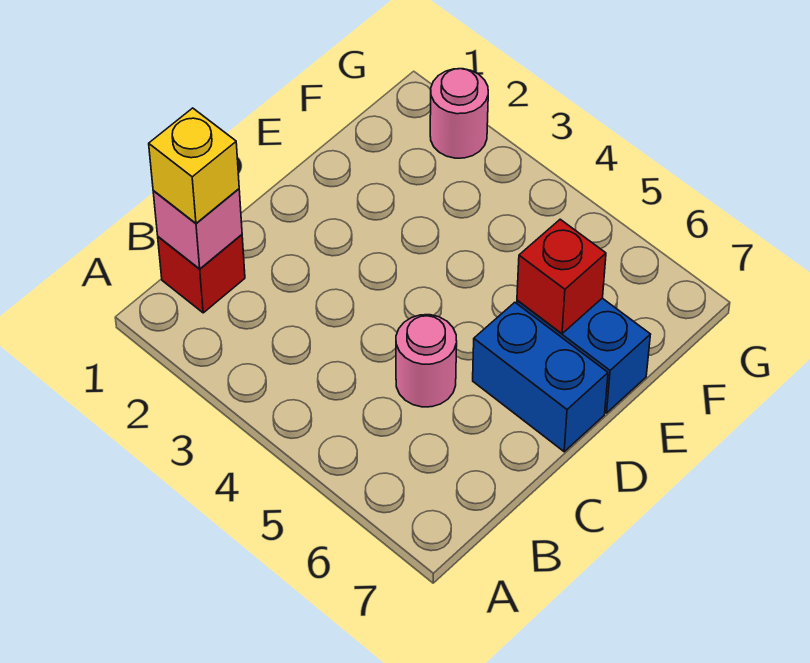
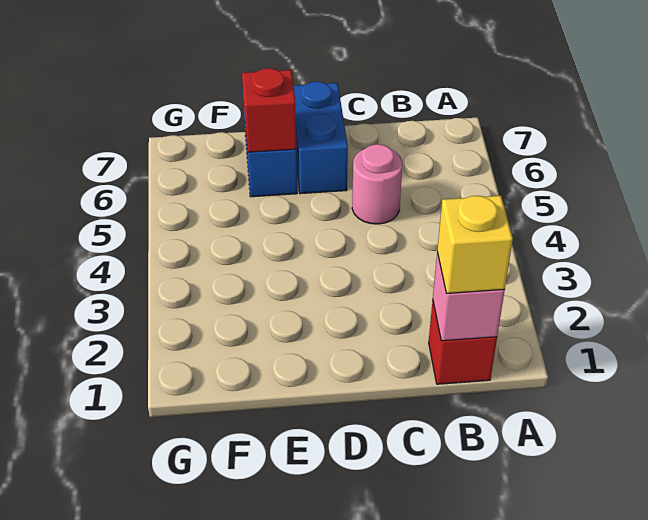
pink 1x1 round brick [430,69,488,158] -> none

